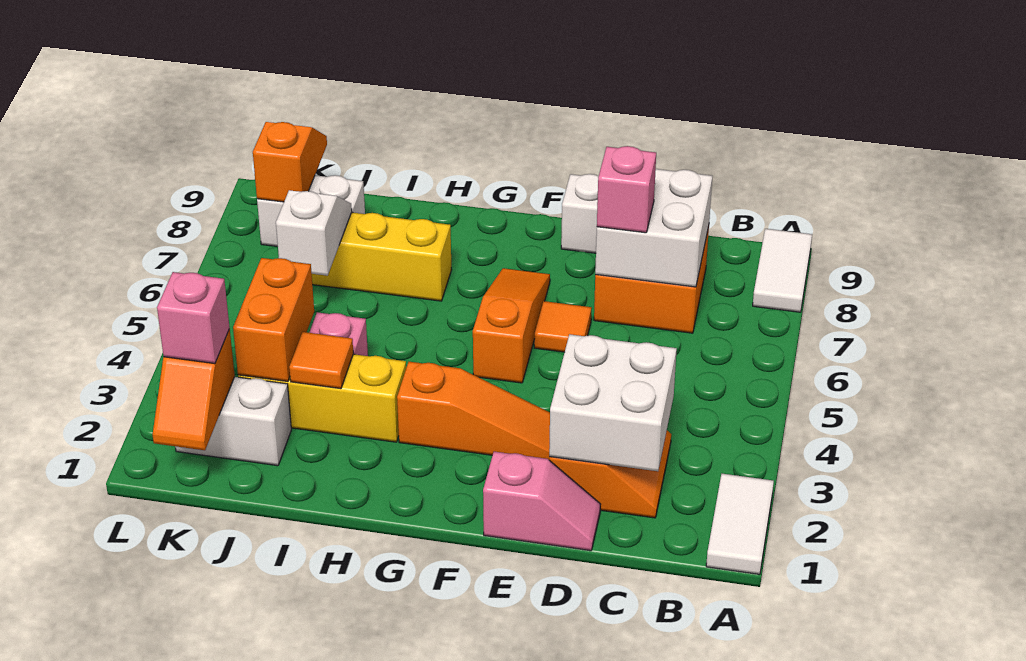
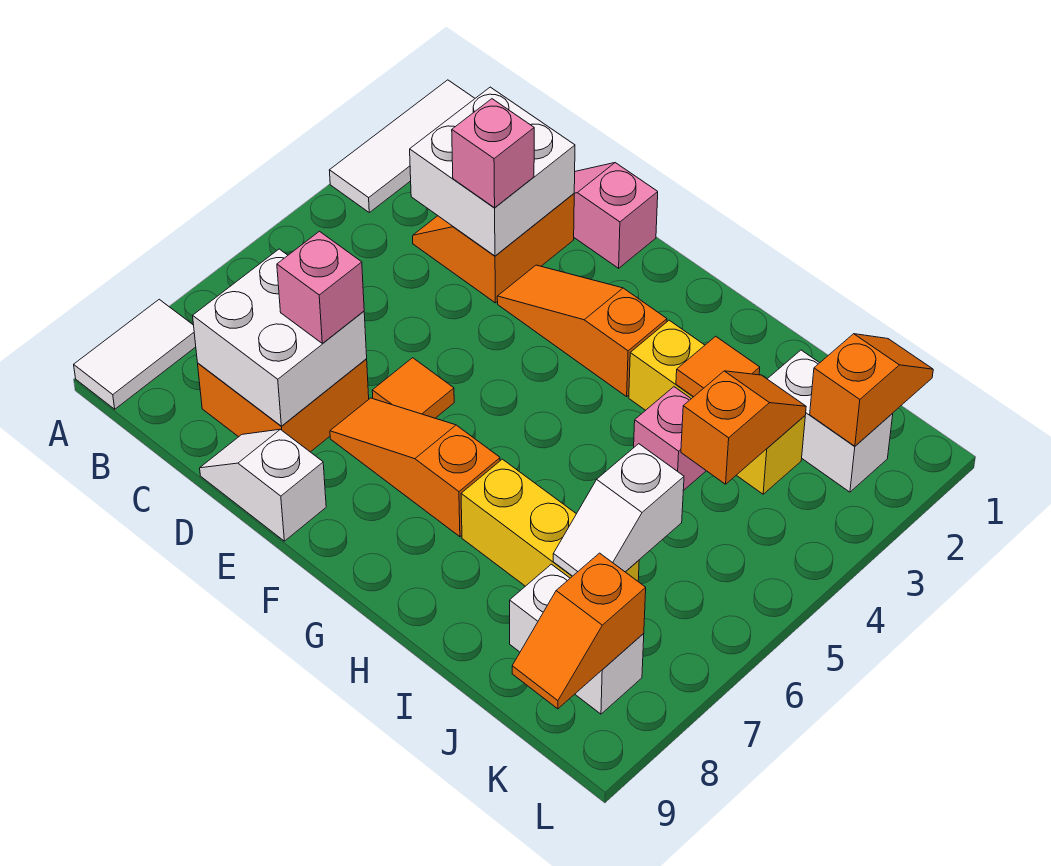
white 1x2 tile [706,474,774,574] -> white 1x3 tile [329,80,475,212]
orange 1x3 slope [473,268,550,383] -> orange 1x3 slope turned to [330,398,500,537]
orange 1x2 brick [233,258,314,381] -> orange 1x2 slope [681,371,806,484]
pink 1x1 brick [157,272,230,364] -> pink 1x1 brick moved to [452,99,534,208]

